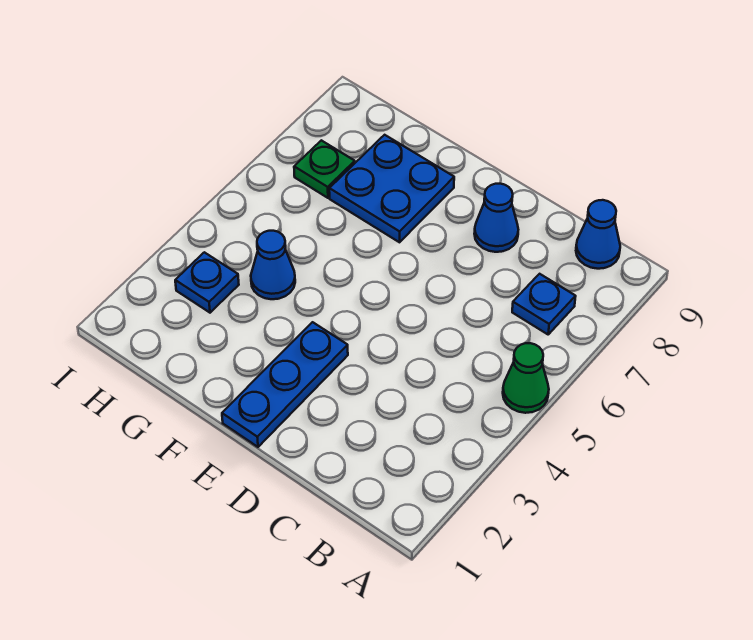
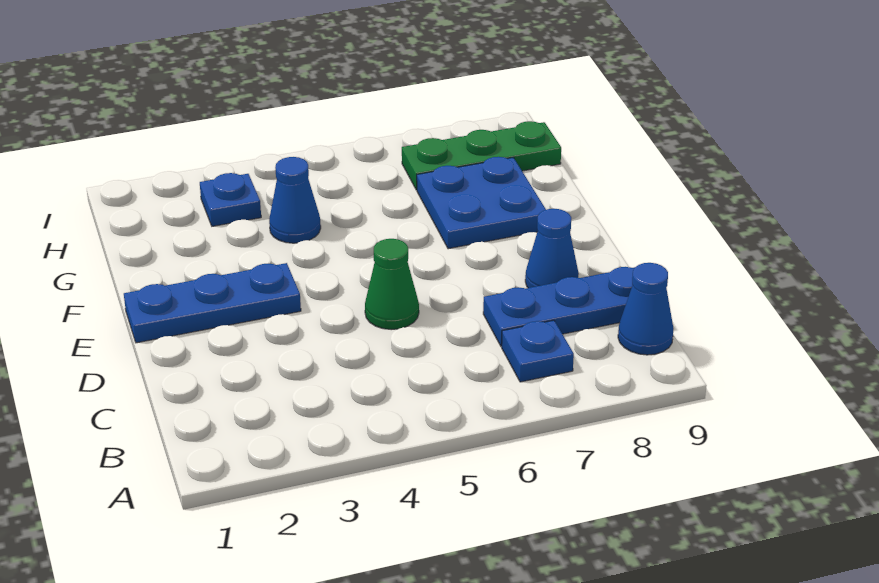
green 1x1 cone [503,343,549,413] -> green 1x1 cone moved to [365,239,419,330]
none -> blue 1x3 plate [483,267,635,346]
green 1x1 plate [294,140,355,198] -> green 1x3 plate [402,121,561,190]

